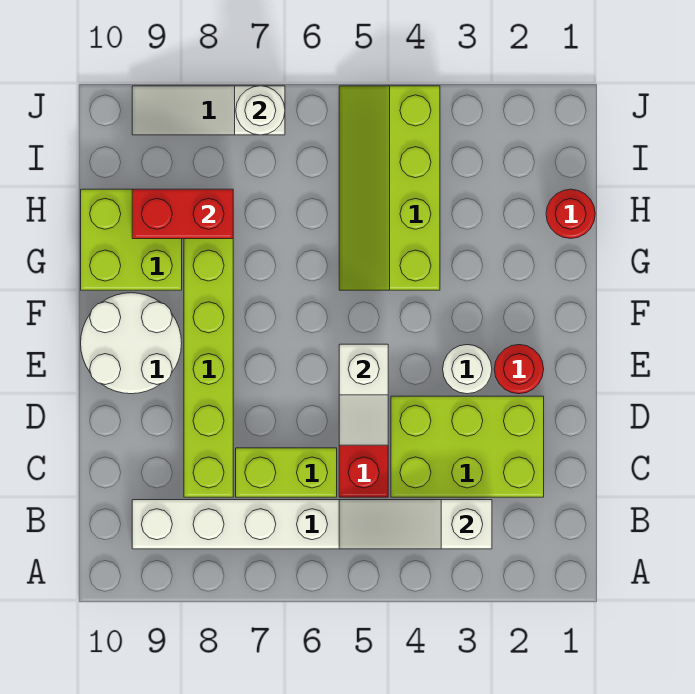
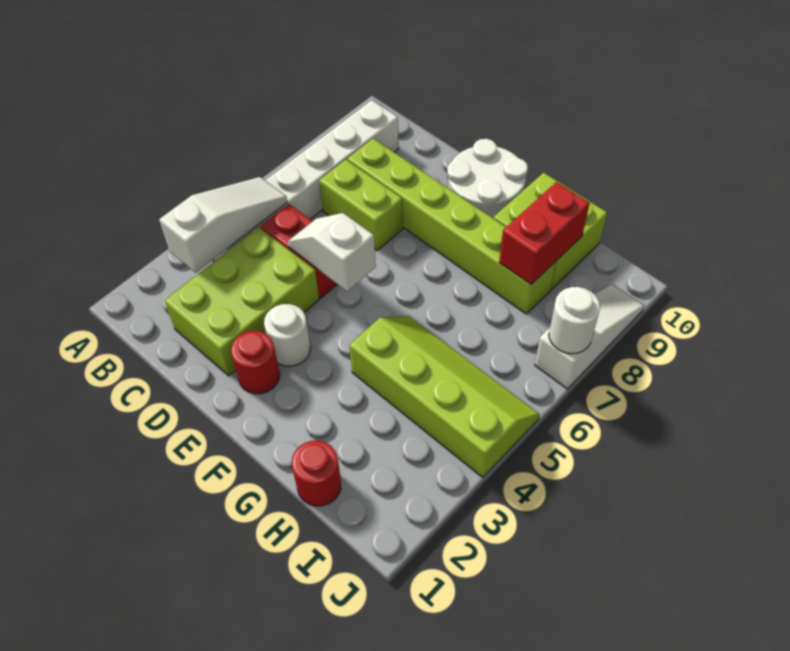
lime 1x2 brick [236,448,337,497] -> lime 1x2 brick turned to [319,160,403,251]

